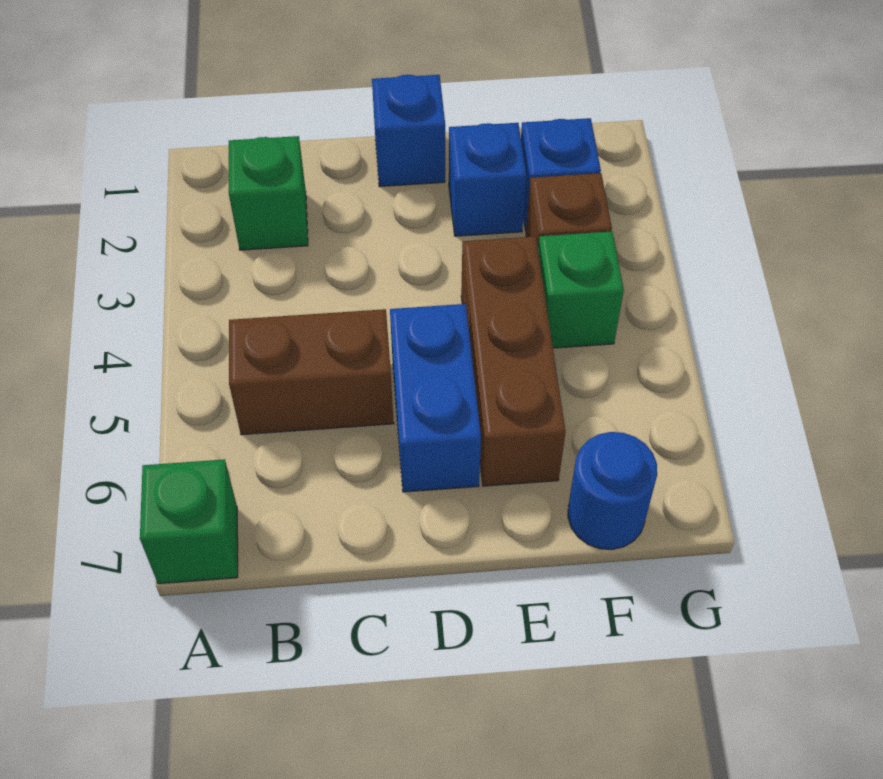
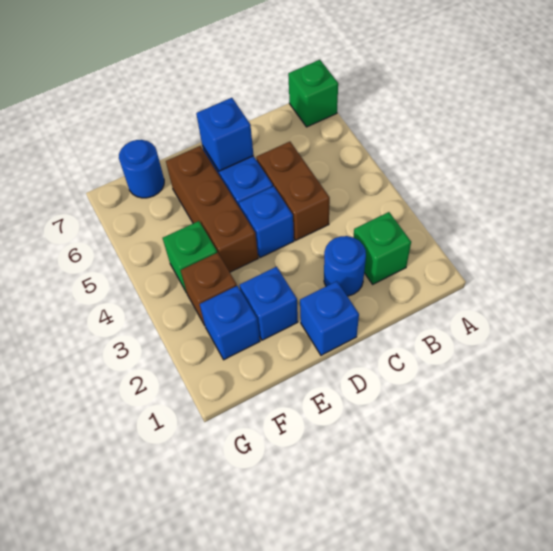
brown 1x2 brick [229,309,394,435] -> brown 1x2 brick turned to [256,142,330,240]
none -> blue 1x1 round brick [324,236,366,296]
none -> blue 1x1 brick [239,186,294,258]
none -> blue 1x1 brick [196,98,254,171]

